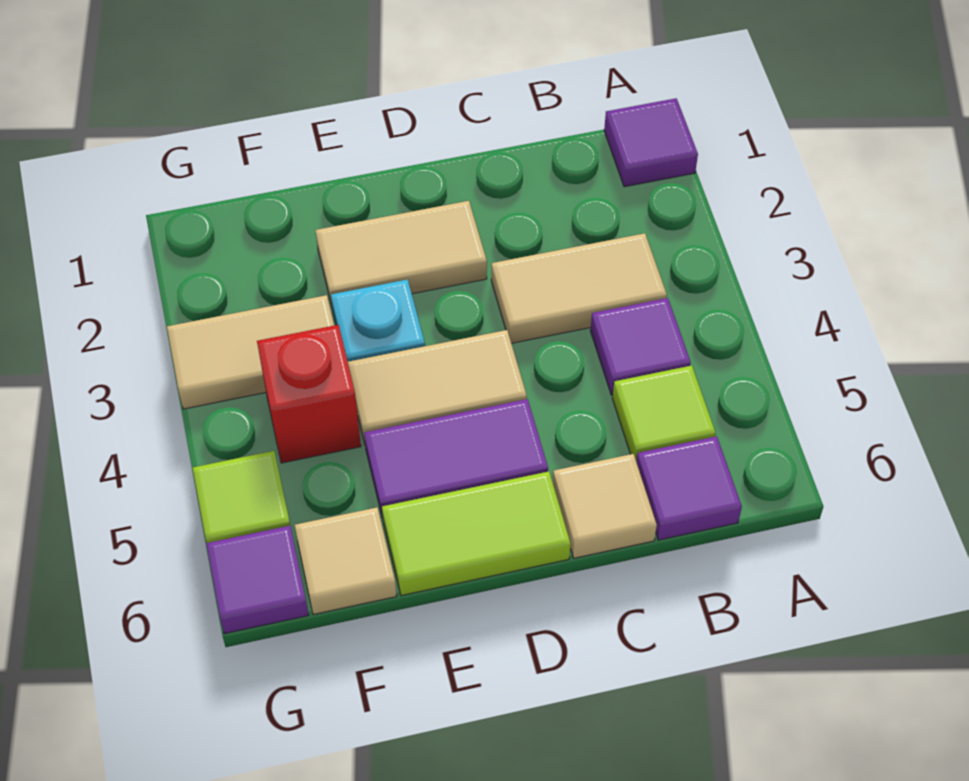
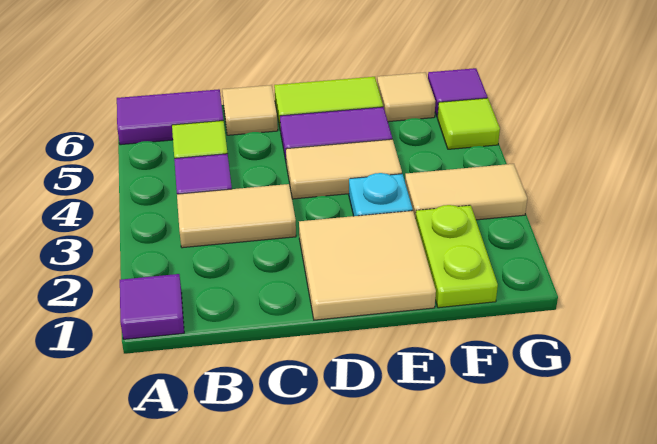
purple 1x1 tile [636,436,742,540] -> purple 1x2 tile [117,89,223,145]
tan 1x2 tile [316,201,487,309] -> tan 2x2 tile [299,211,436,320]
none -> lime 1x2 plate [415,205,498,308]
red 1x1 brick [257,325,361,463] -> none

